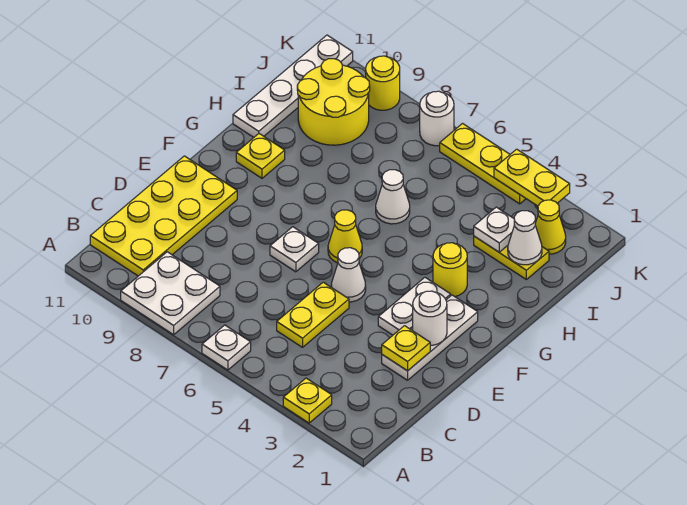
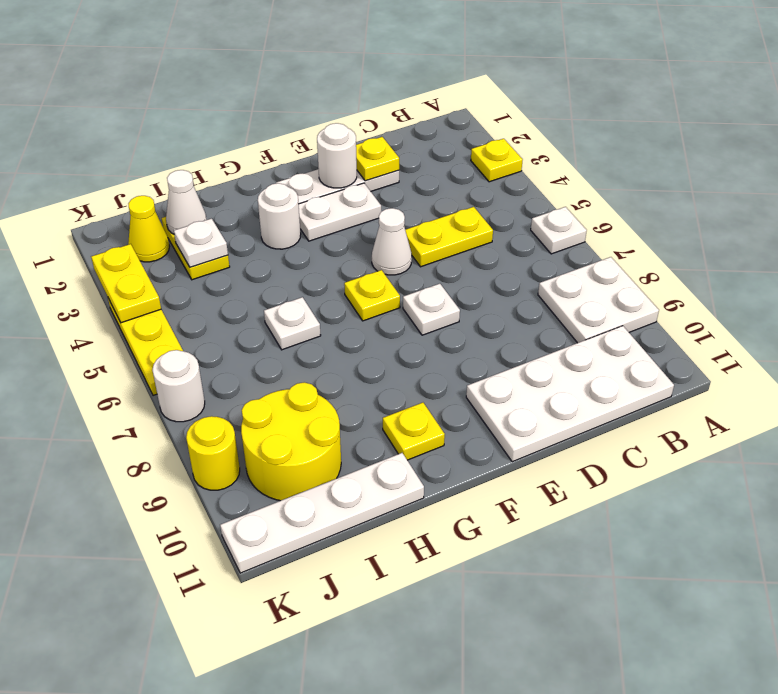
yellow 2x4 plate [90,156,237,276] -> white 2x4 plate [466,326,674,462]
yellow 1x1 cone [328,210,362,263] -> yellow 1x1 plate [344,270,400,321]
yellow 1x1 round brick [433,243,467,297] -> white 1x1 round brick [258,183,301,249]
white 1x1 cone [376,170,410,224] -> white 1x1 plate [264,297,321,350]

